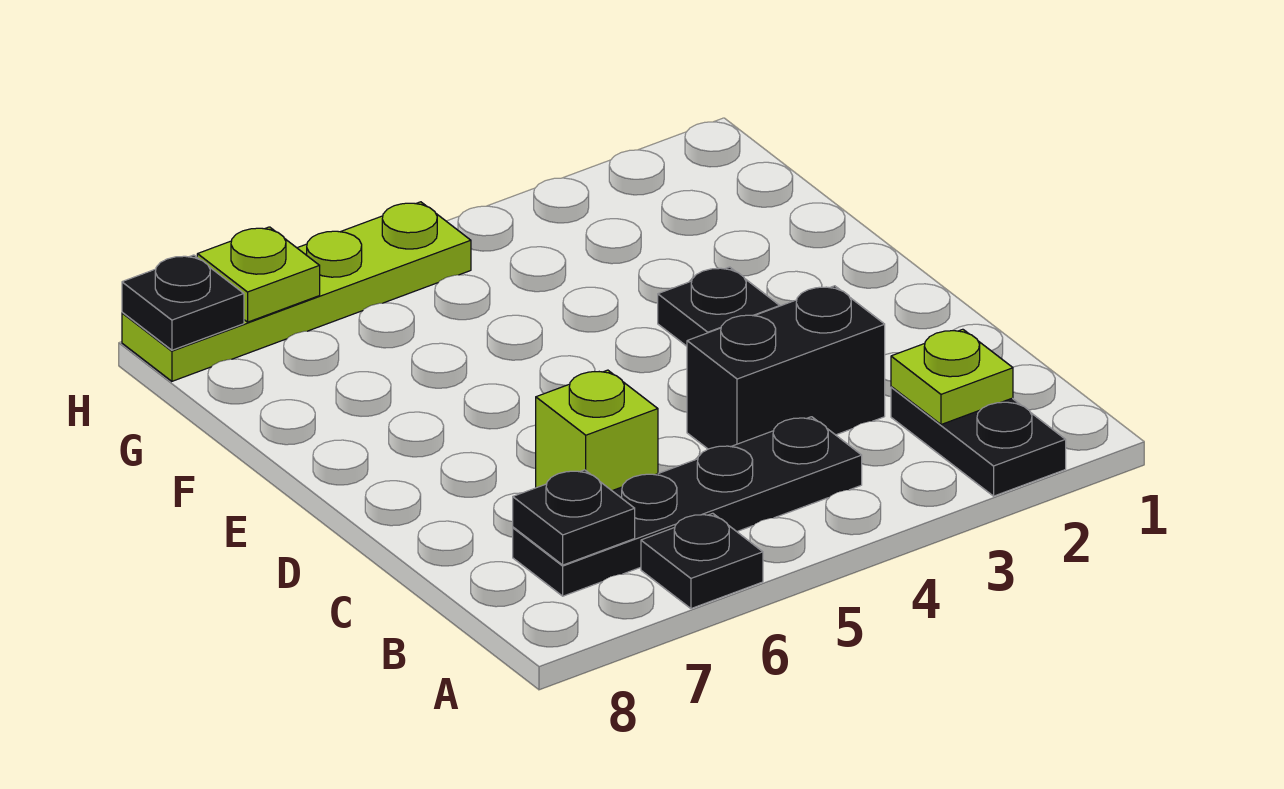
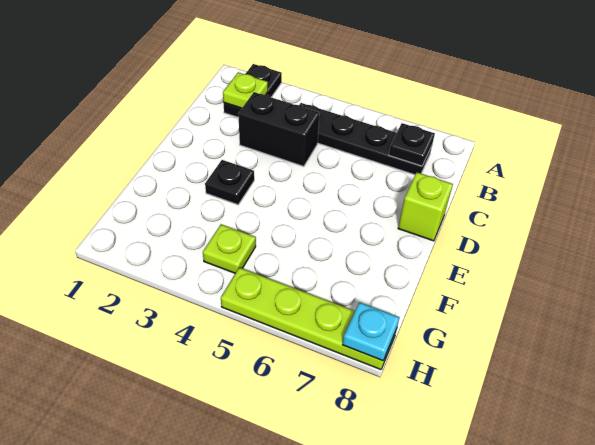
black 1x1 plate [641,513,763,609] -> none
lime 1x1 brick [536,370,658,491] -> lime 1x1 brick moved to [398,172,453,241]
lime 1x1 plate [197,227,320,322] -> lime 1x1 plate moved to [203,224,256,273]
black 1x1 plate [122,255,244,350] -> cyan 1x1 plate [343,302,400,361]

